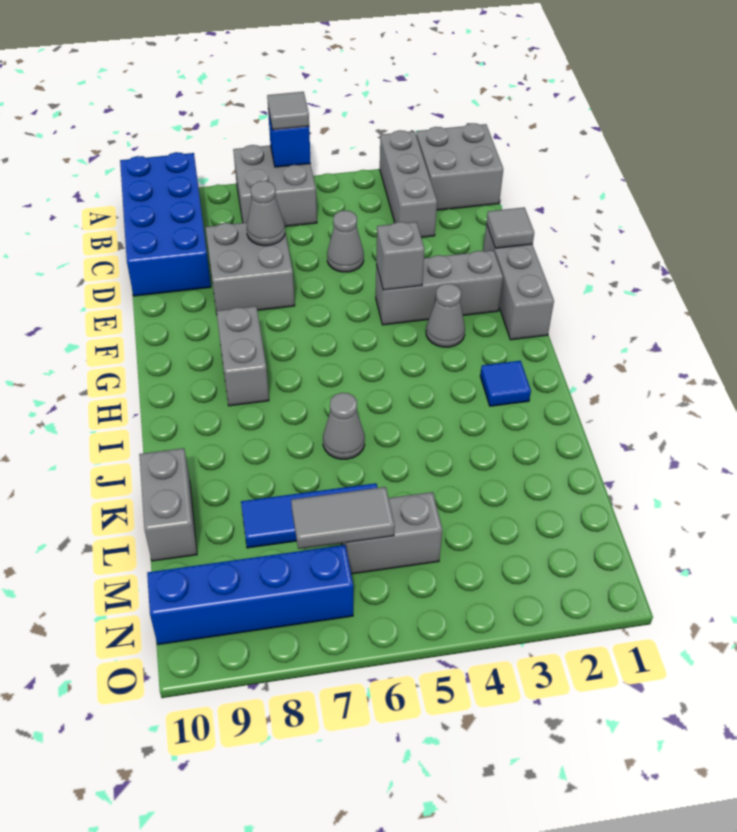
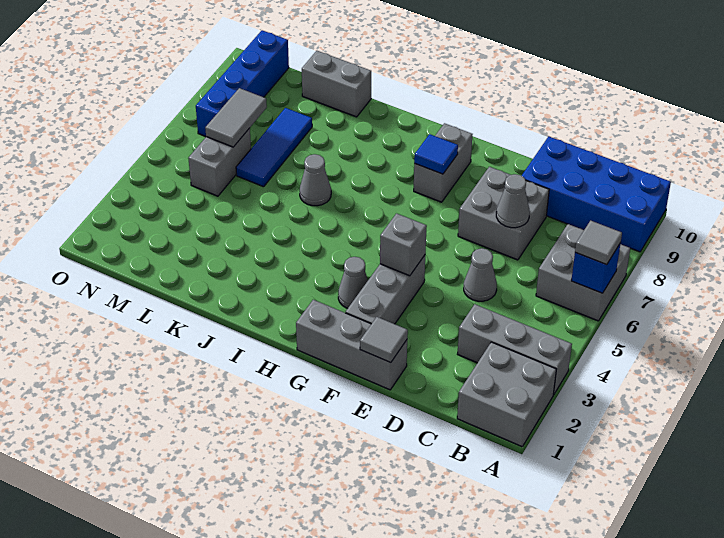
grey 1x2 brick [216,306,269,406] -> grey 1x2 brick turned to [414,123,473,202]
blue 1x1 tile [480,361,531,406] -> blue 1x1 tile moved to [414,134,458,174]

